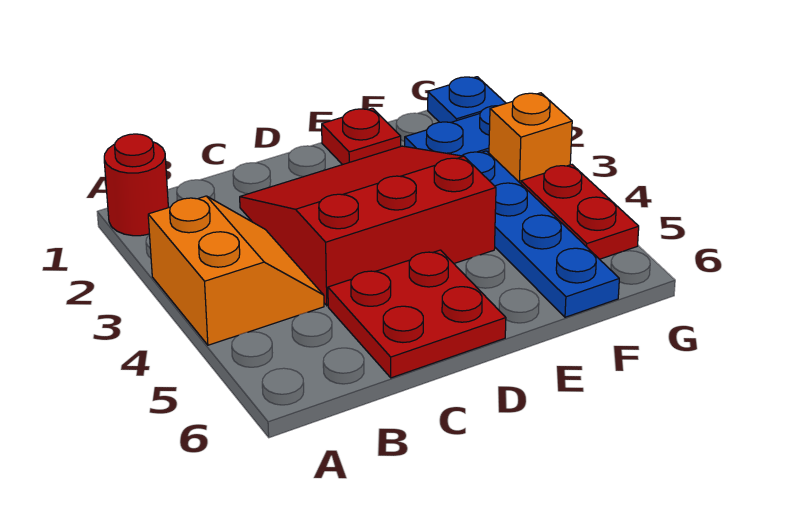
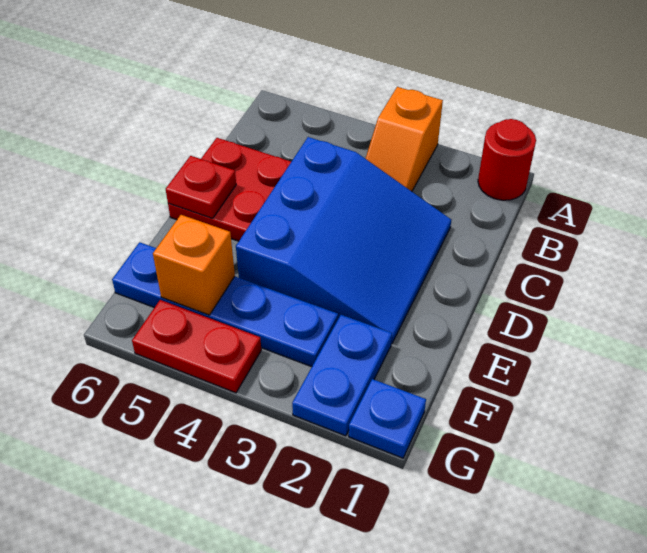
orange 2x2 slope [148,196,324,345] -> orange 1x2 slope [366,87,443,191]
red 3x3 slope [240,146,496,306] -> blue 3x3 slope [236,137,451,344]
red 1x1 plate [322,108,401,165] -> red 1x1 plate moved to [166,156,236,218]
orange 1x1 brick [489,93,572,183] -> orange 1x1 brick moved to [153,215,235,315]

